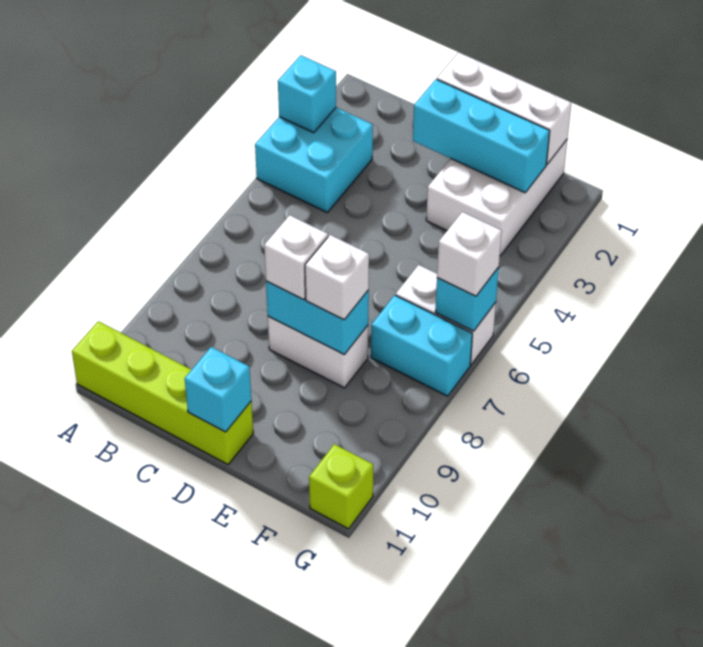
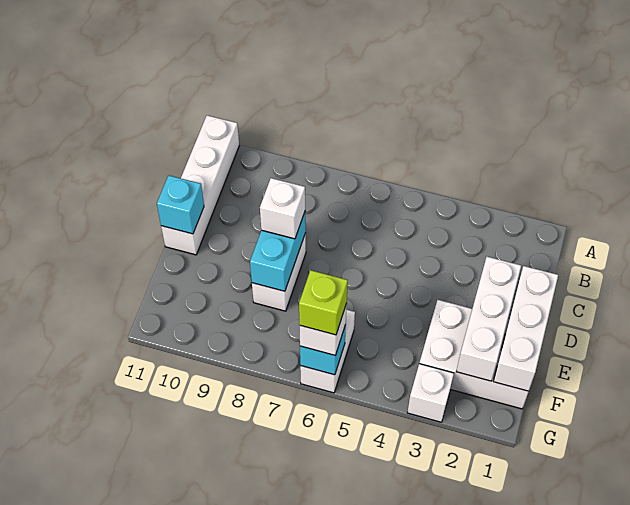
cyan 2x2 brick [255,108,373,212] -> none
cyan 1x1 brick [278,55,336,133] -> none
lime 1x4 brick [72,321,253,464] -> white 1x4 brick [161,115,239,255]
cyan 1x3 brick [413,79,550,193] -> white 1x3 brick [456,257,521,381]
white 1x1 brick [305,235,369,320] -> white 1x1 brick moved to [407,364,454,422]
cyan 1x2 brick [371,295,472,396] -> none
lime 1x1 brick [309,444,373,529] -> lime 1x1 brick moved to [299,270,348,335]

